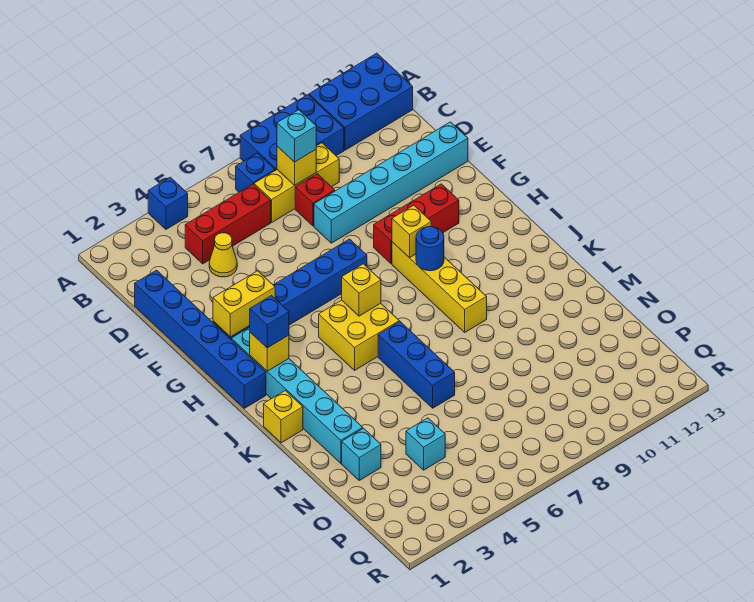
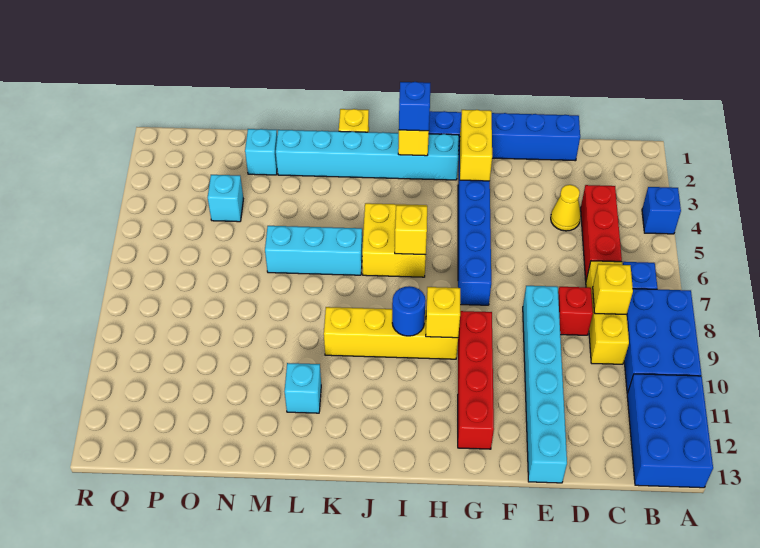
cyan 1x1 brick [277,110,316,162] -> cyan 1x1 brick moved to [284,363,321,413]
red 1x3 brick [374,184,459,264] -> red 1x4 brick [458,311,494,449]
blue 1x3 brick [378,322,455,408] -> cyan 1x3 brick [265,226,362,275]

